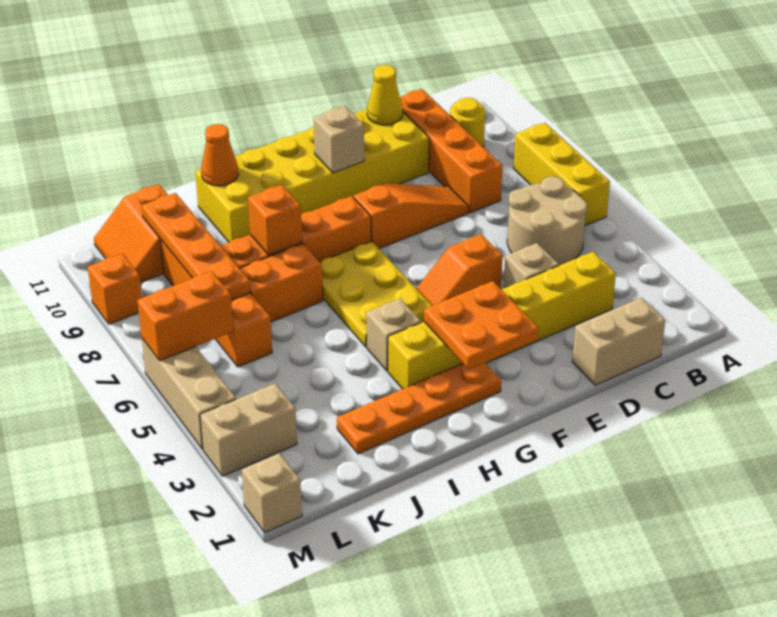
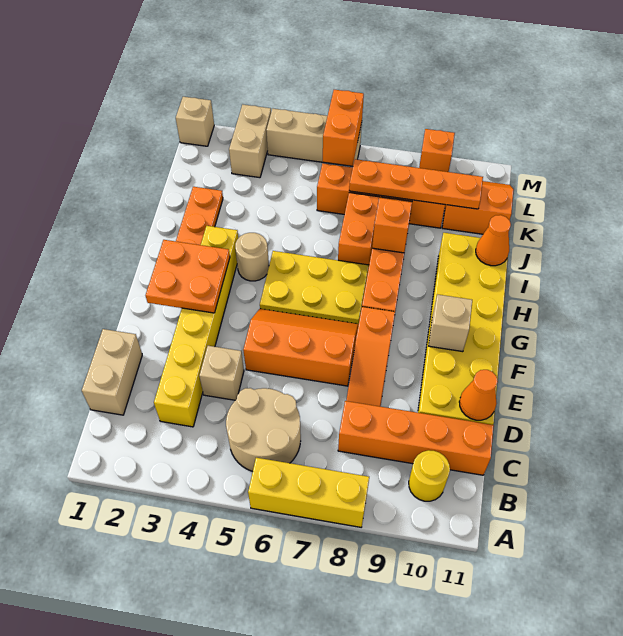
yellow 1x1 cone [367,65,403,125] -> orange 1x1 cone [459,370,498,420]
orange 1x2 slope [416,234,503,306] -> orange 2x3 slope [243,309,359,386]
tan 1x1 brick [366,299,421,371] -> tan 1x1 round brick [235,233,269,281]

